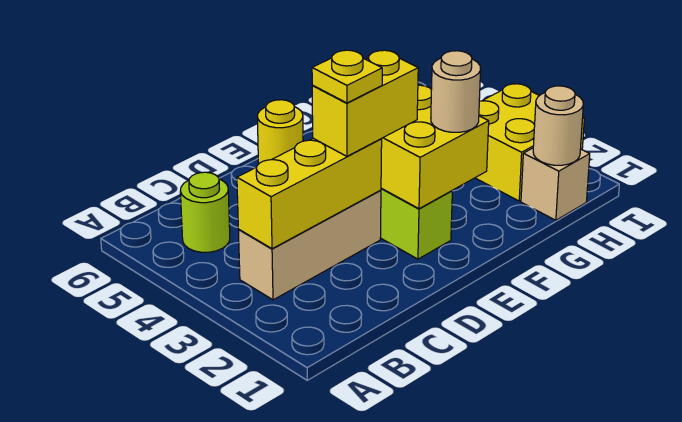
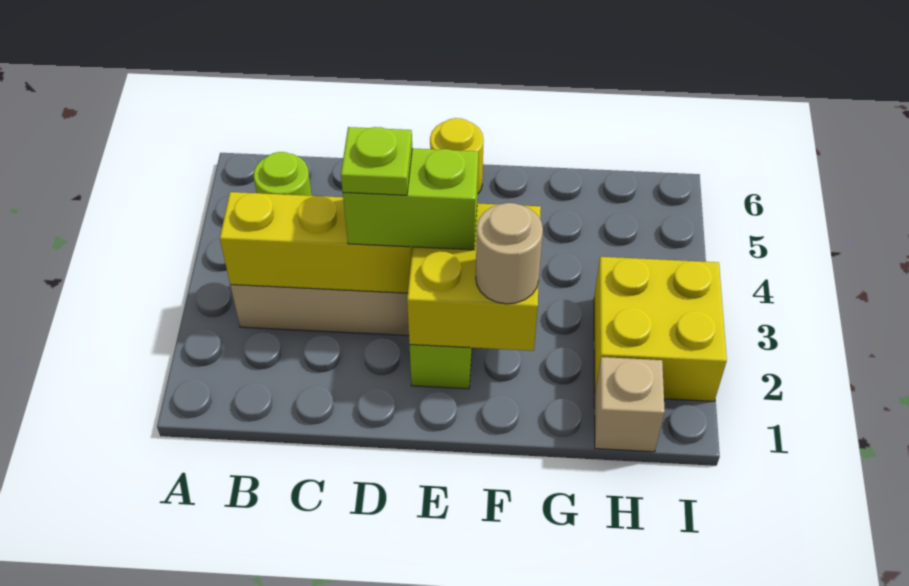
yellow 1x2 brick [312,50,418,156] -> lime 1x2 brick [343,148,478,250]
yellow 1x1 plate [312,50,382,103] -> lime 1x1 plate [341,127,412,195]
tan 1x1 round brick [533,86,583,165] -> none

